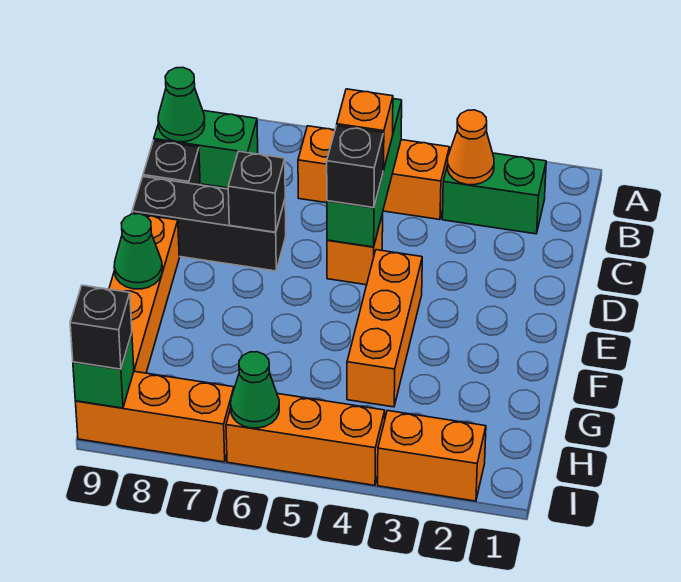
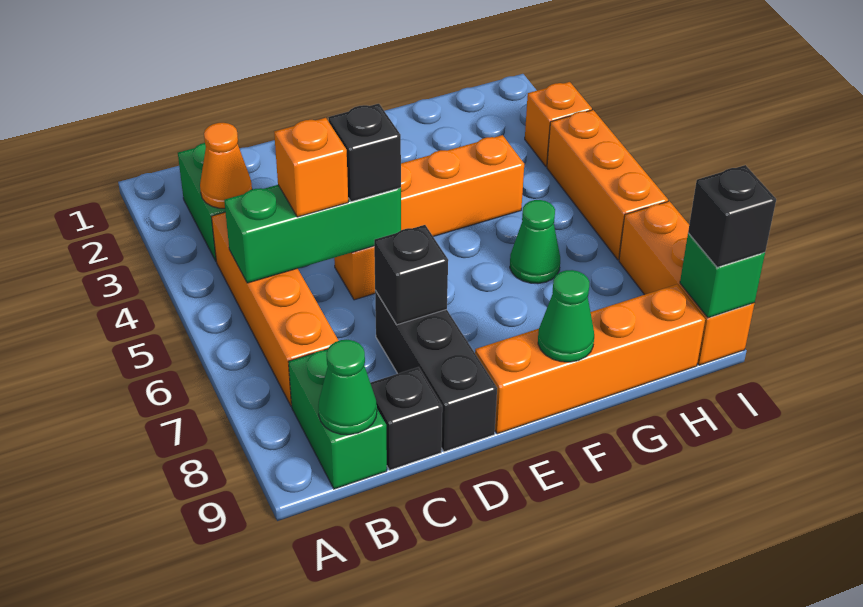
orange 1x3 brick [298,126,449,220] -> orange 1x4 brick [211,212,339,406]
orange 1x2 brick [378,411,486,501] -> orange 1x1 brick [525,82,592,167]
green 1x1 cone [231,352,279,428] -> green 1x1 cone moved to [510,200,560,284]

